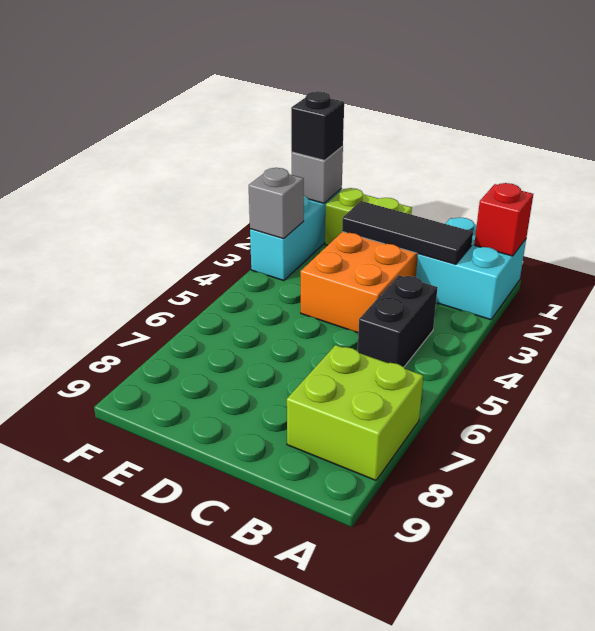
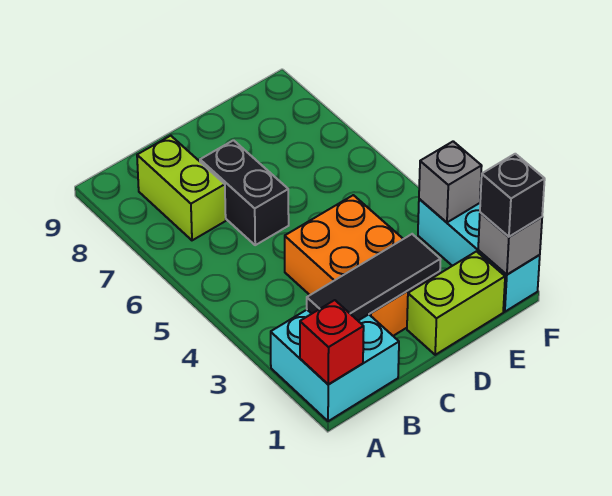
lime 2x2 brick [287,345,423,480] -> lime 1x2 brick [137,136,226,240]
black 1x2 brick [358,275,438,367] -> black 1x2 brick moved to [200,140,289,245]

